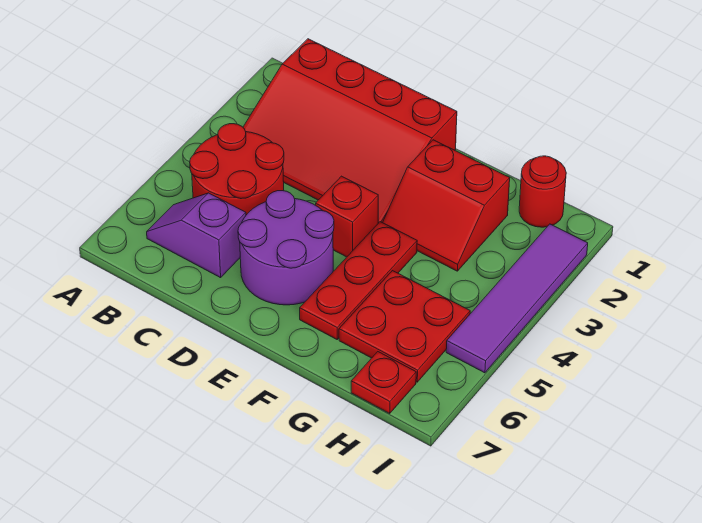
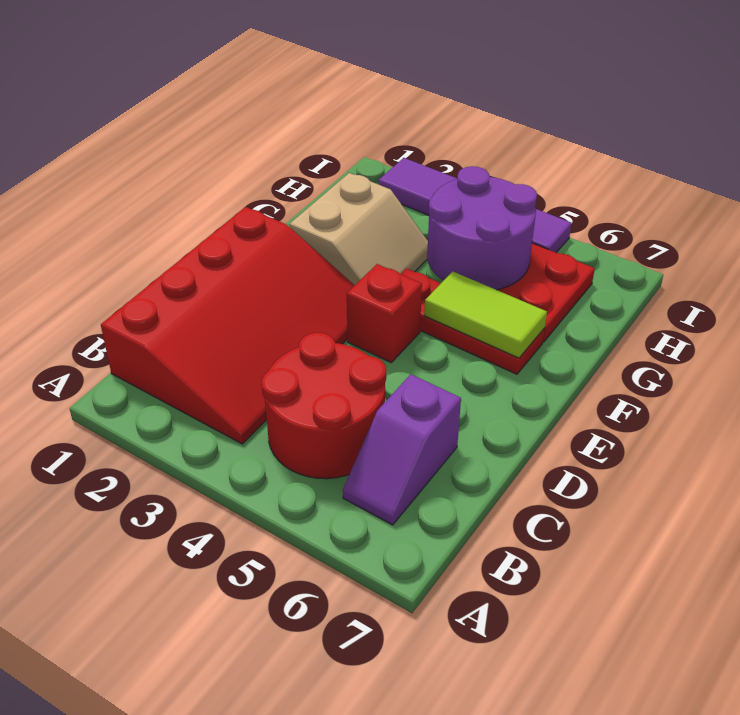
purple 2x2 round brick [238,191,334,305] -> purple 2x2 round brick moved to [427,166,537,290]
red 2x2 slope [383,140,510,271] -> tan 2x2 slope [289,173,428,285]
none -> lime 1x2 tile [424,271,547,358]
red 1x1 round brick [519,156,566,227] -> none
red 1x1 plate [351,352,416,413] -> none

